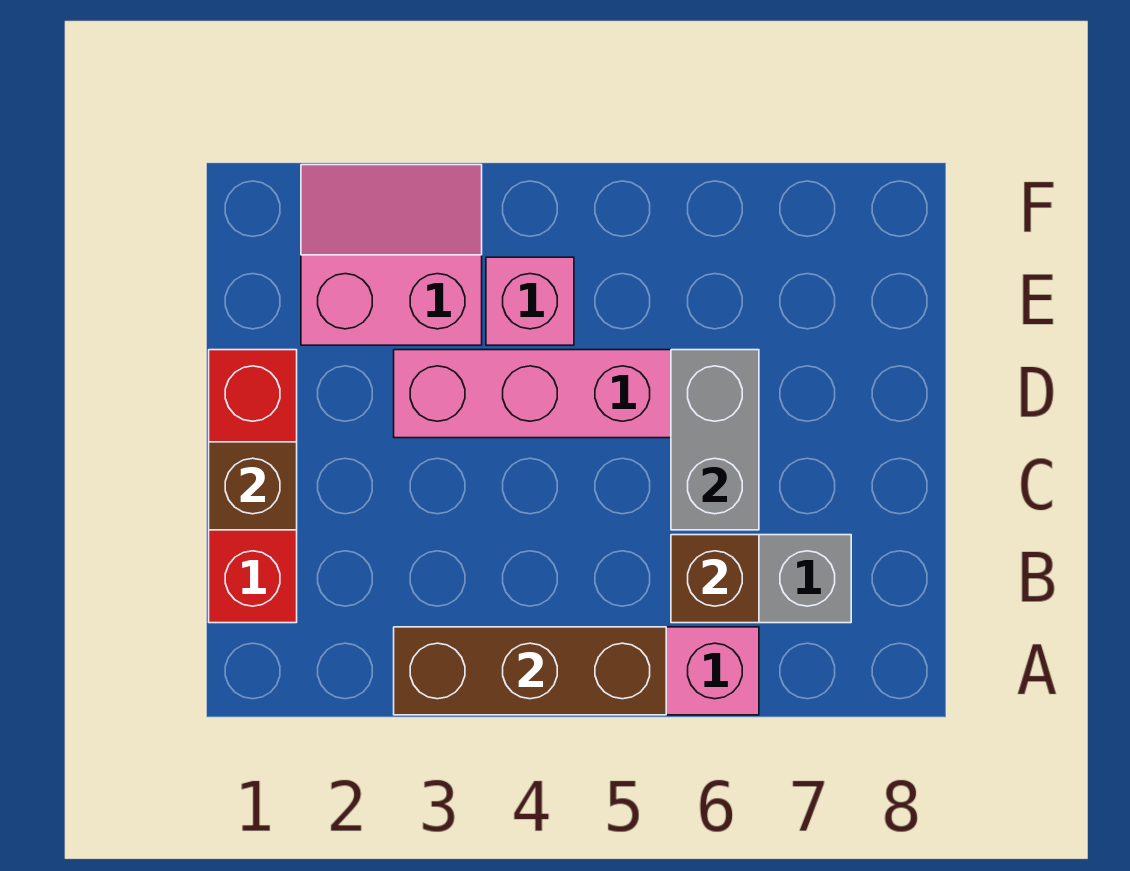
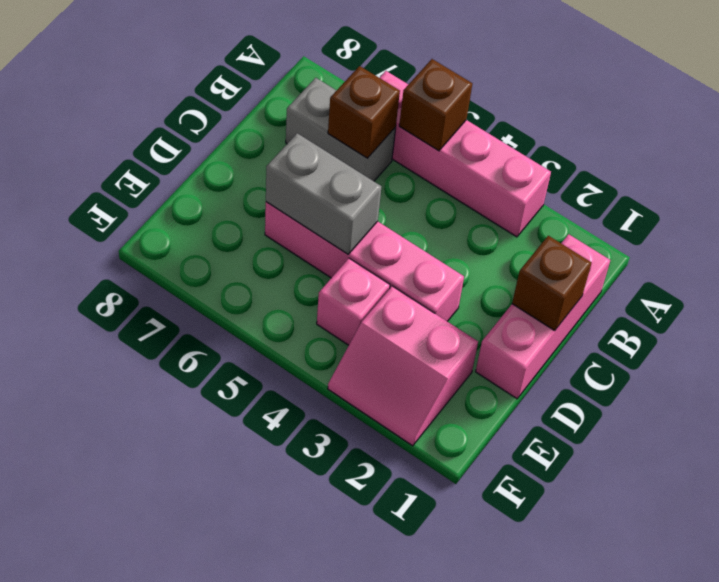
brown 1x3 brick [394,627,666,715] -> brown 1x1 brick [399,59,472,151]
red 1x3 brick [209,350,297,623] -> pink 1x3 brick [476,234,610,399]
grey 1x2 brick [671,350,759,530] -> grey 1x2 brick turned to [266,133,381,254]

